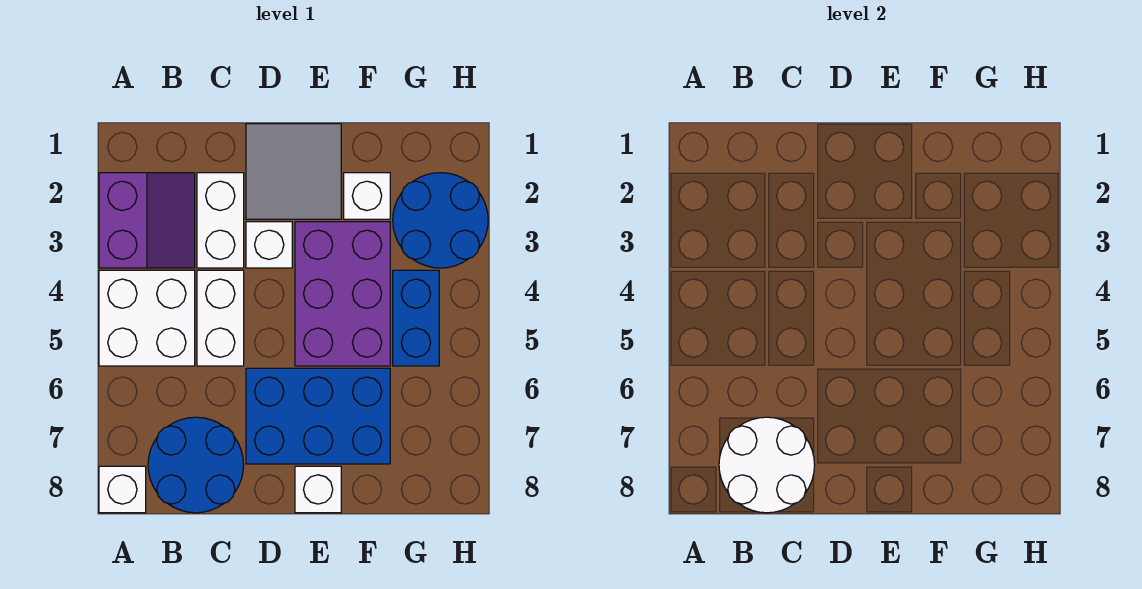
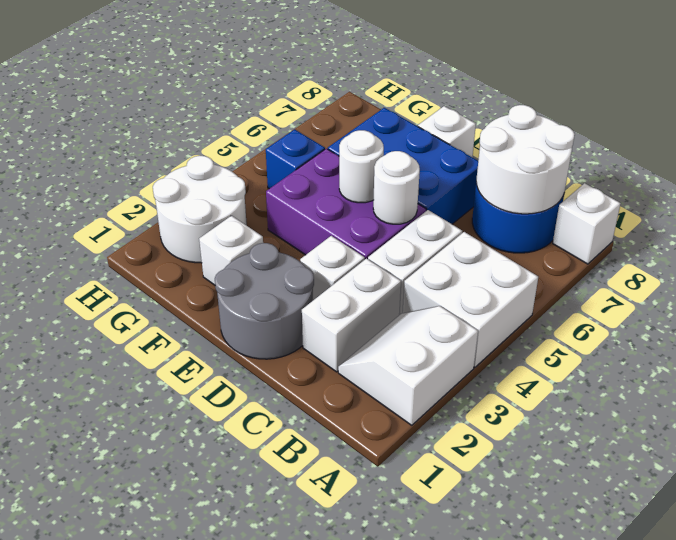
purple 2x2 slope [99,173,195,268] -> white 2x2 slope [338,306,478,425]
grey 2x2 tile [246,124,341,219] -> grey 2x2 round brick [215,243,314,359]
none -> white 1x1 round brick [373,151,420,224]
purple 2x3 brick [295,222,390,366] -> purple 2x3 brick turned to [266,149,426,259]
none -> white 1x1 round brick [339,130,384,203]
blue 2x2 round brick [393,173,488,268] -> white 2x2 round brick [153,156,247,263]
blue 1x2 brick [393,270,439,366] -> blue 1x1 brick [266,129,325,189]

